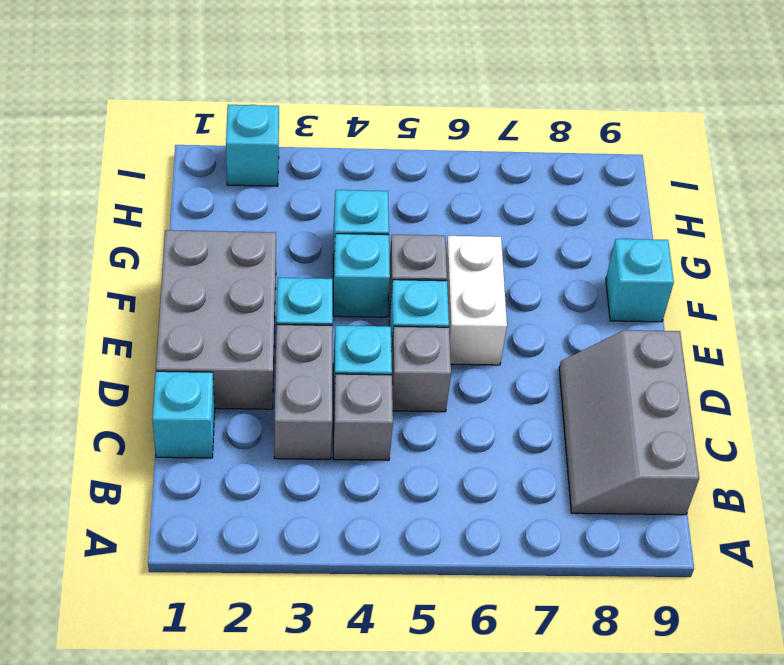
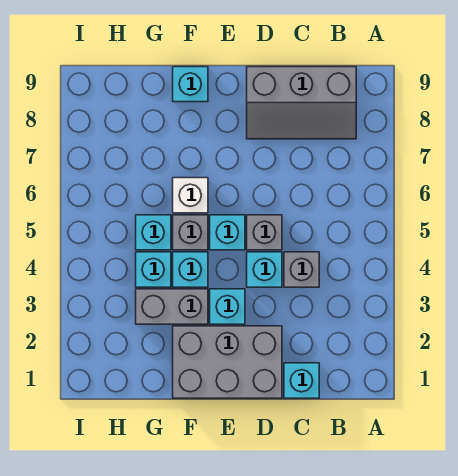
grey 1x2 brick [274,325,333,459] -> grey 1x2 brick moved to [136,289,208,324]
white 1x2 brick [446,236,507,365] -> white 1x1 brick [173,178,208,213]
cyan 1x1 brick [226,105,279,186] -> cyan 1x1 brick moved to [136,215,171,250]

